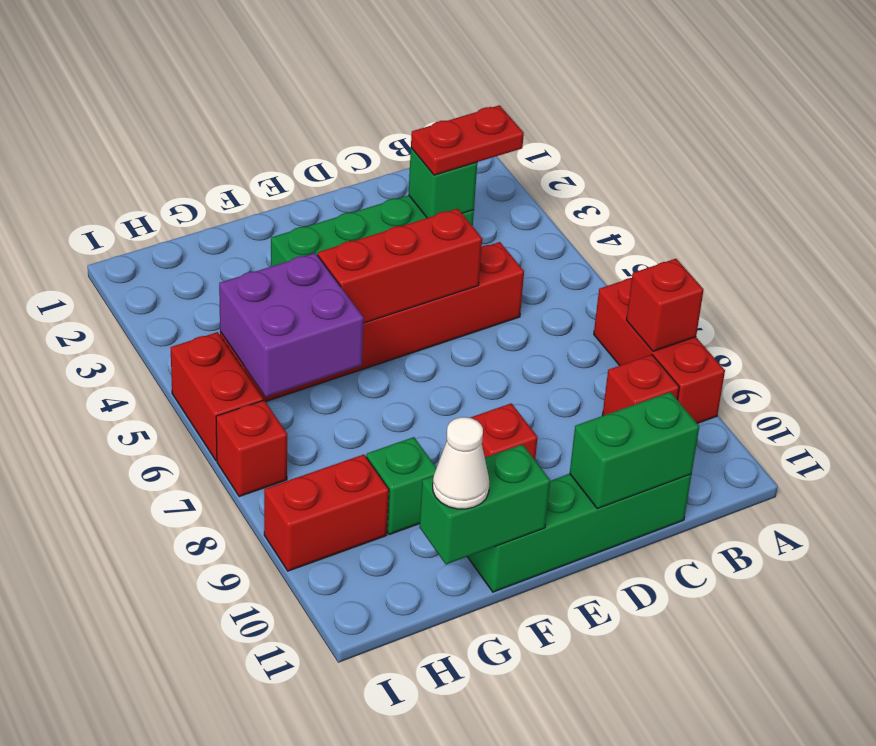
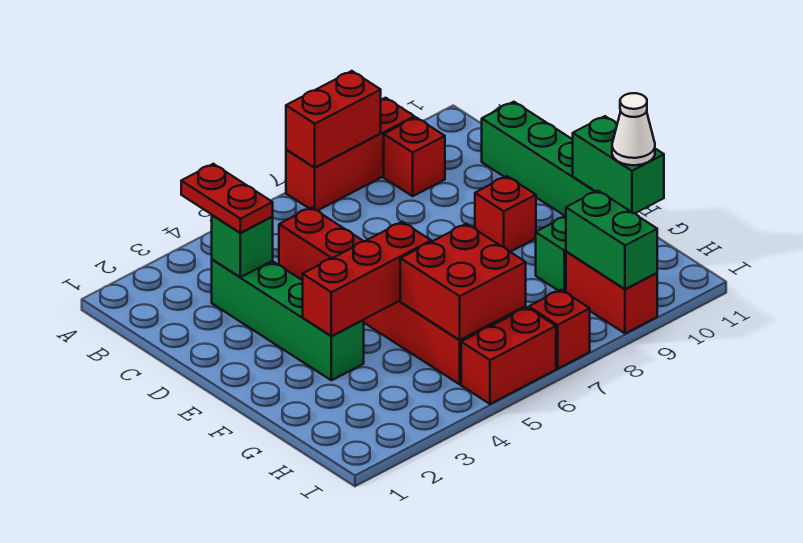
red 1x1 brick [627,259,703,351] -> red 1x2 brick [286,71,381,168]
green 1x2 brick [570,392,699,509] -> green 1x2 brick moved to [566,191,657,289]
red 1x3 brick [318,209,482,323] -> red 1x3 brick turned to [303,222,431,336]
purple 2x2 brick [219,253,364,397] -> red 2x2 brick [400,224,526,340]

